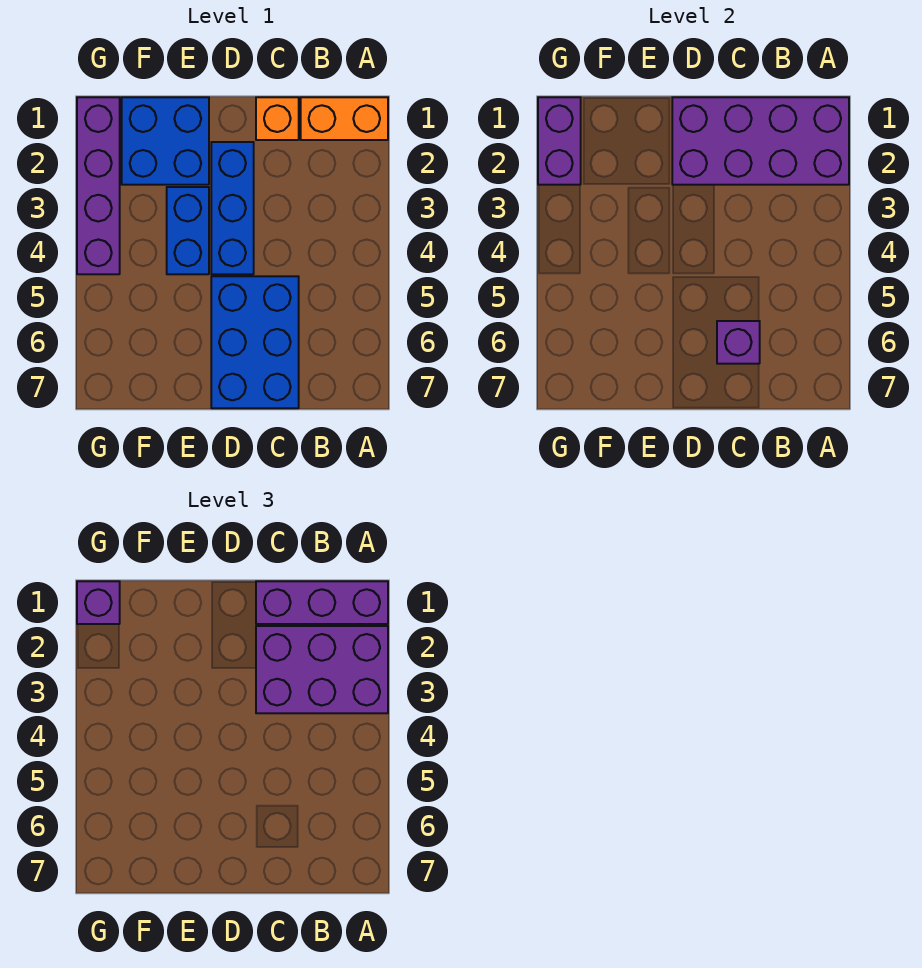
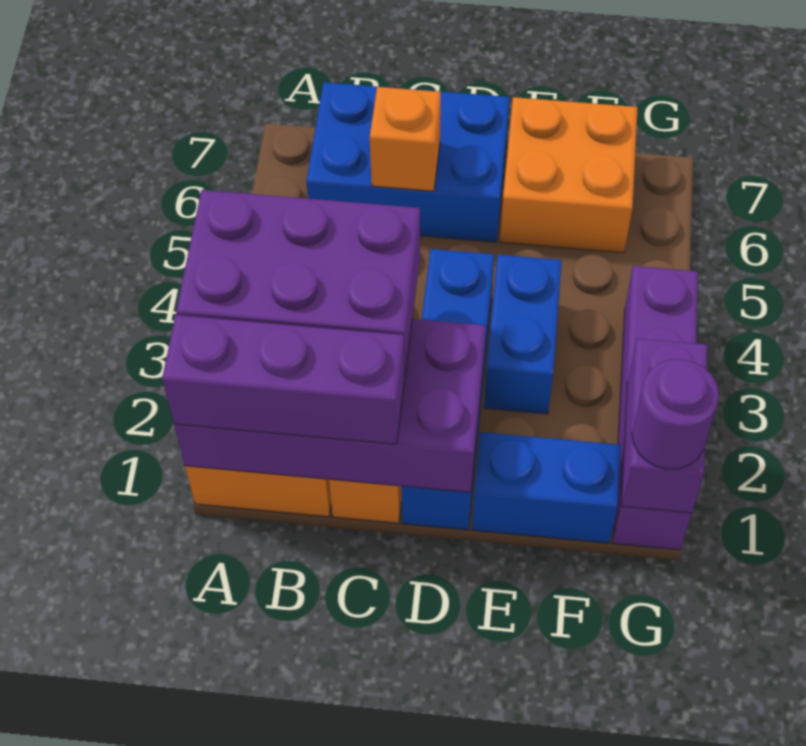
blue 2x3 brick [211,276,299,408] -> blue 2x3 brick turned to [306,82,510,242]
purple 1x1 brick [717,321,760,364] -> orange 1x1 brick [370,87,441,191]
blue 1x3 brick [211,142,254,274] -> blue 1x4 brick [401,249,494,530]
blue 2x2 brick [122,97,209,185] -> blue 1x2 brick [472,432,621,543]
none -> orange 2x2 brick [500,97,638,253]
purple 1x1 brick [77,581,120,624] -> purple 1x1 round brick [632,359,719,469]

